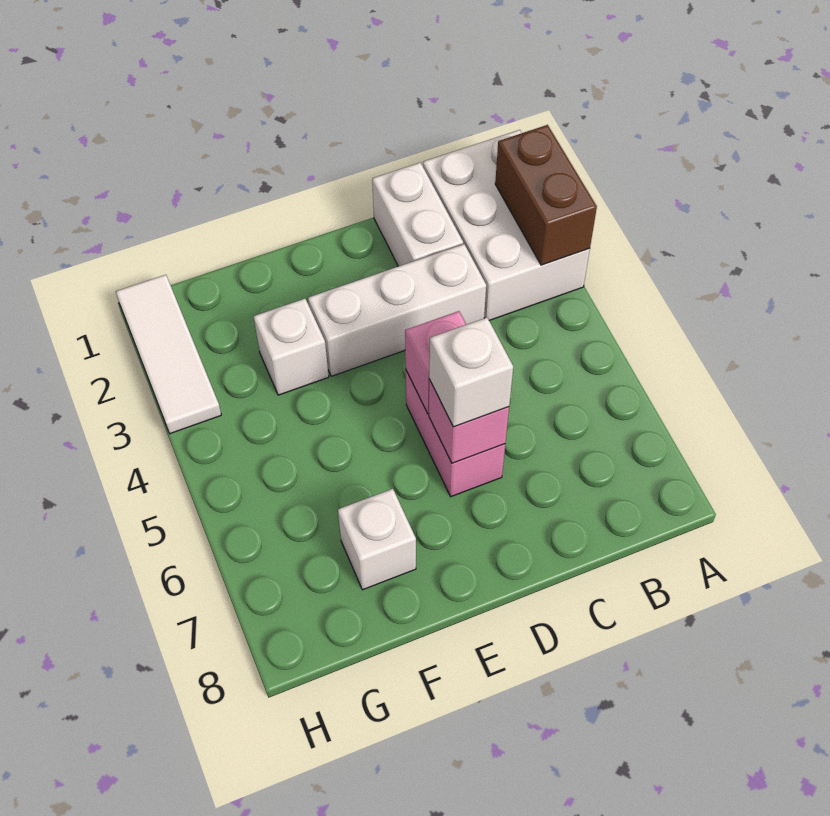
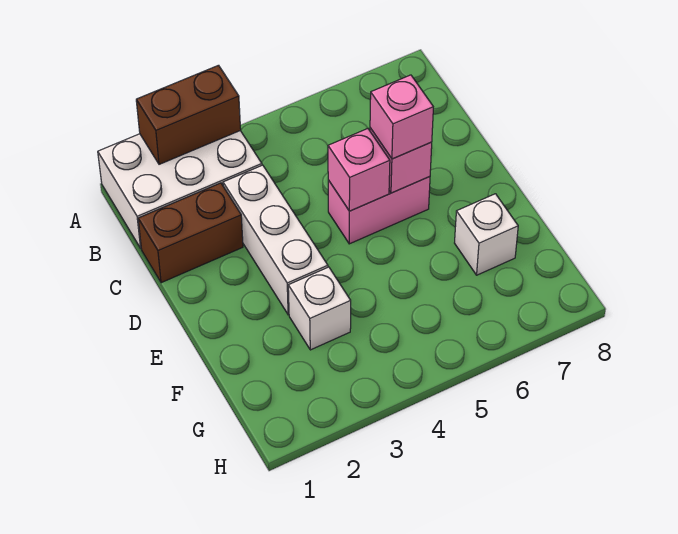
white 1x2 brick [372,163,463,266] -> brown 1x2 brick [138,183,243,283]
white 1x1 brick [429,318,513,427] -> pink 1x1 brick [370,75,433,159]
white 1x3 tile [116,275,221,434] -> none

